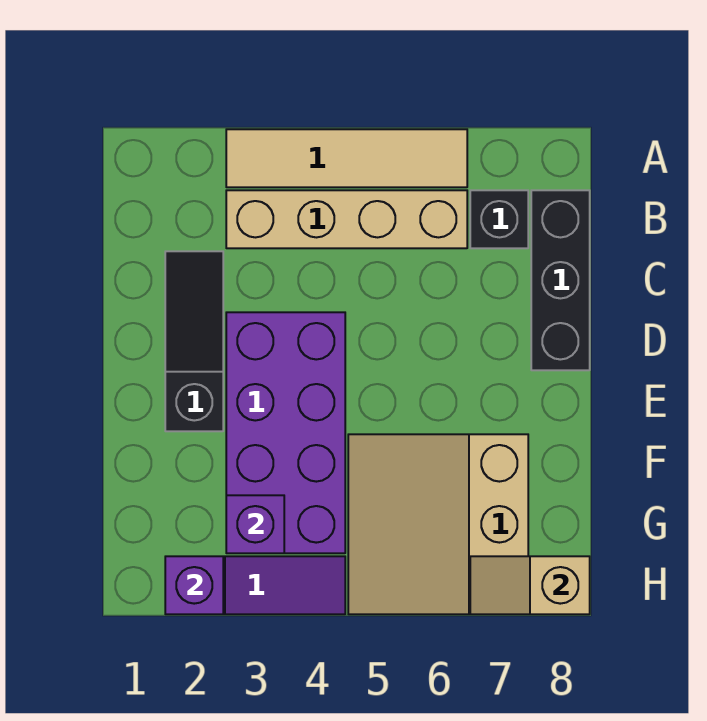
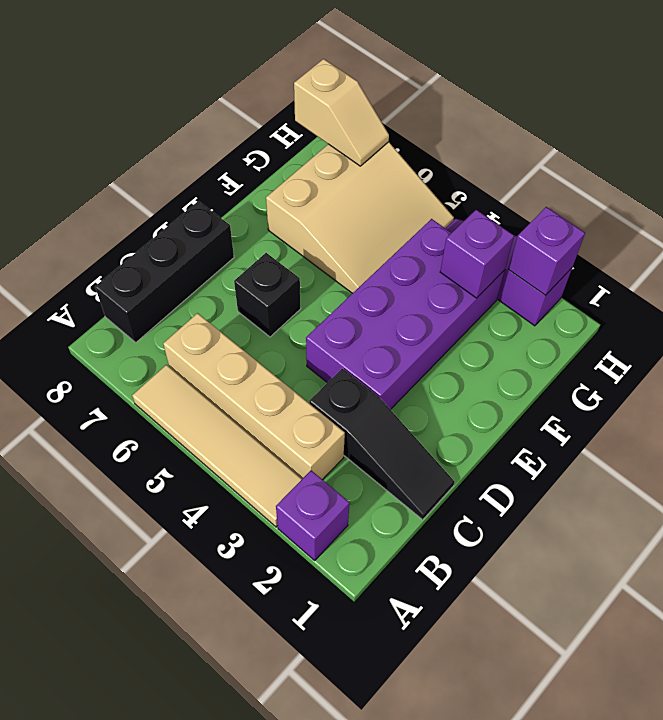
none -> purple 1x1 brick [276,470,350,560]
black 1x1 brick [470,190,528,248] -> black 1x1 brick moved to [234,253,301,337]
black 1x3 slope [165,251,223,431] -> black 1x3 slope turned to [309,369,455,520]

